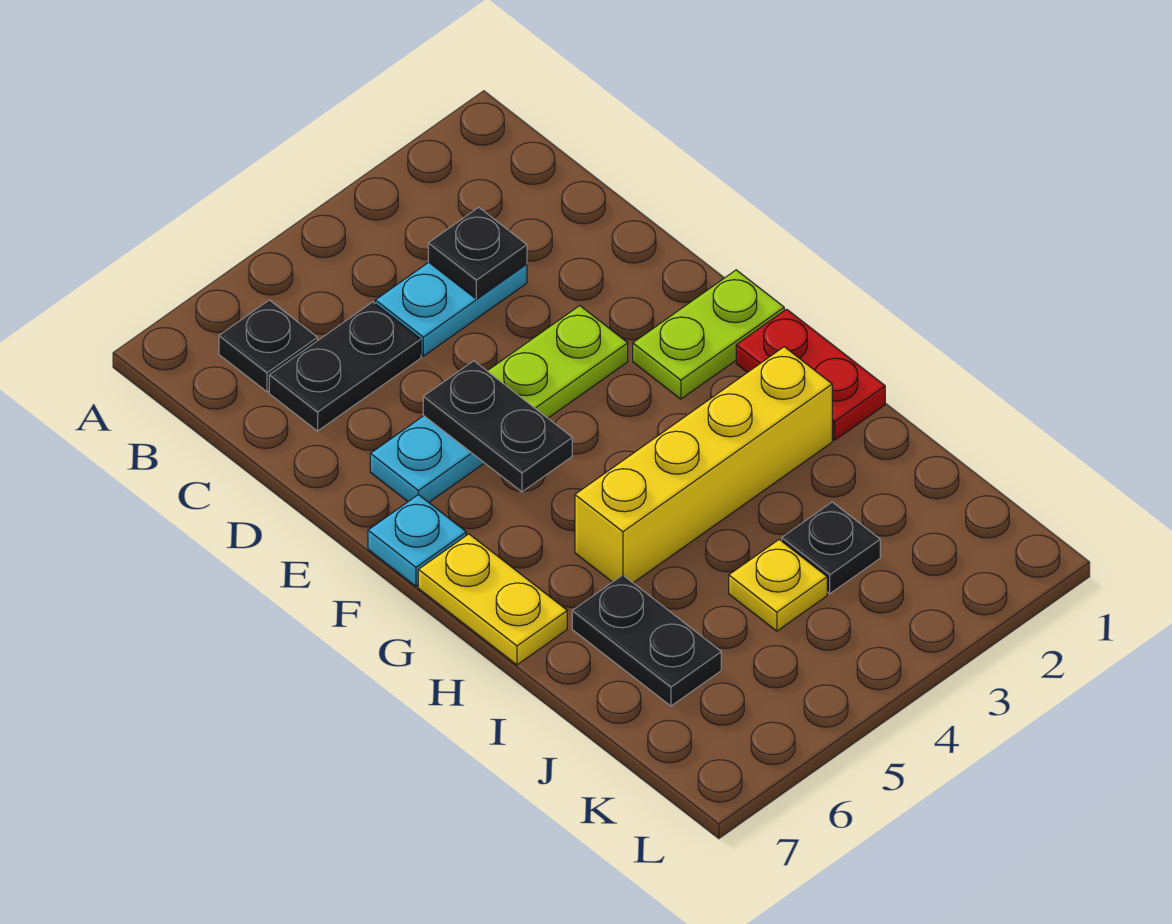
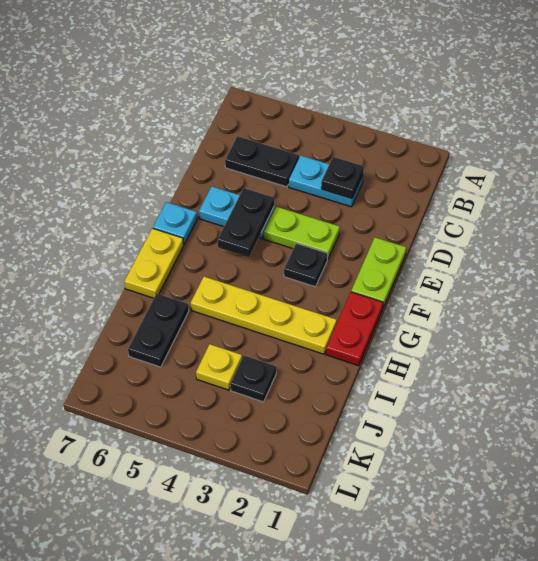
black 1x1 plate [219,300,317,392] -> black 1x1 plate moved to [284,243,328,287]
lime 1x2 plate [633,270,784,399] -> lime 1x2 plate turned to [351,238,406,307]
yellow 1x4 brick [575,347,832,583] -> yellow 1x4 plate [191,277,337,354]

